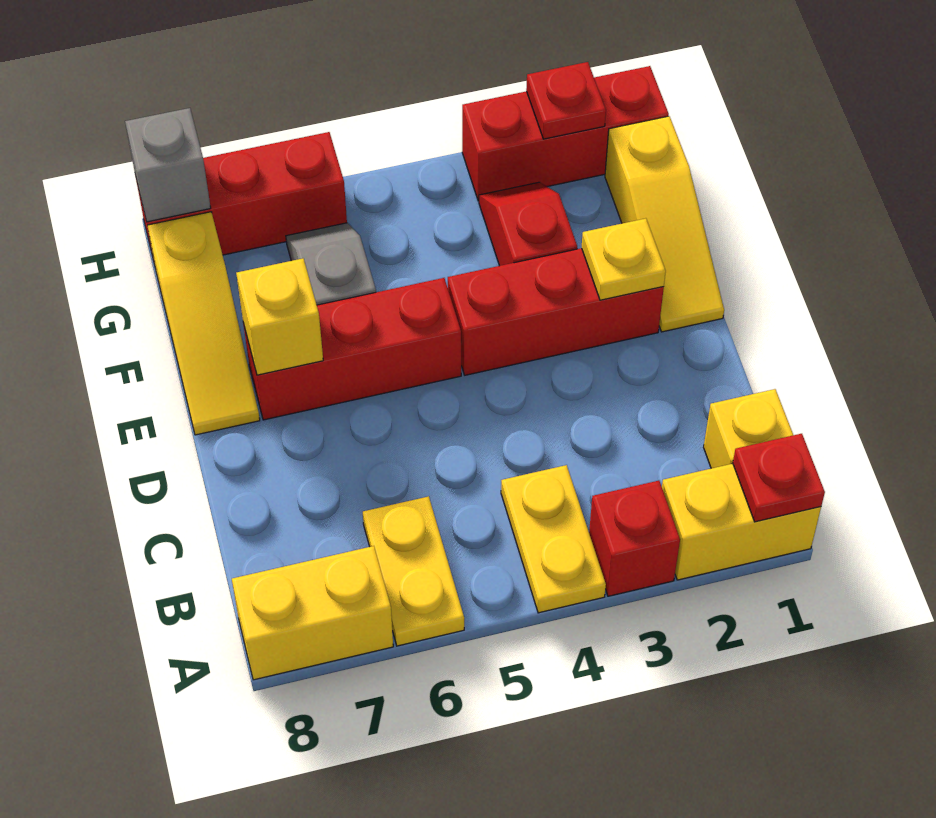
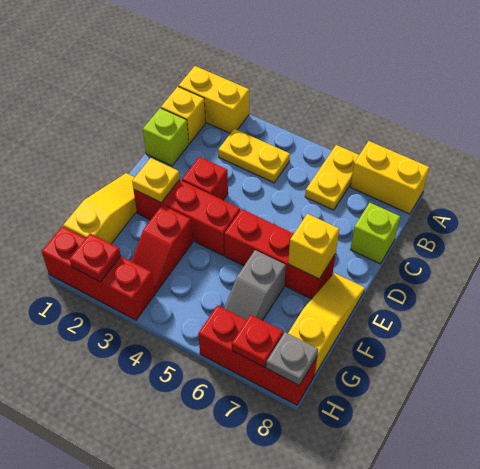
red 1x1 plate [733,434,825,522] -> red 1x1 plate moved to [232,315,283,367]
red 1x1 brick [589,481,680,596] -> red 1x1 brick moved to [182,157,228,200]
yellow 1x2 plate [501,465,606,613] -> yellow 1x2 plate turned to [218,129,290,183]
none -> lime 1x1 brick [143,108,189,166]
none -> lime 1x1 brick [351,203,400,264]
grey 1x1 brick [125,108,211,222] -> grey 1x1 plate [266,332,318,386]

